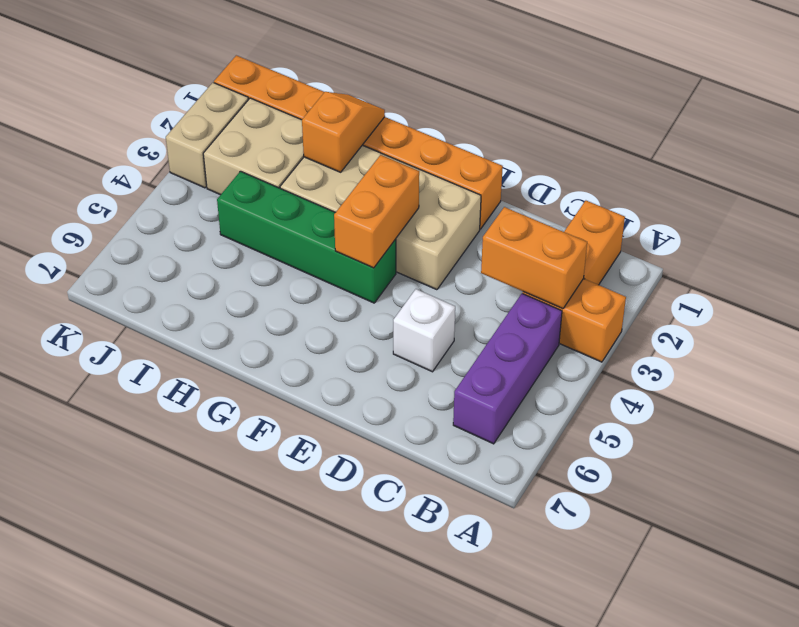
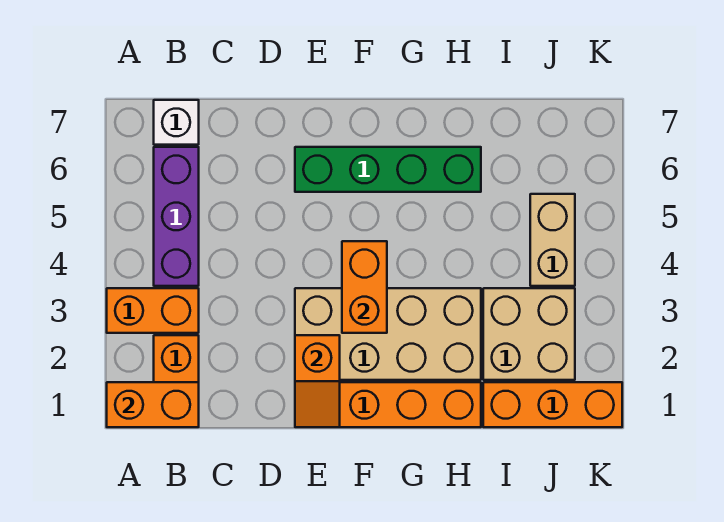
orange 1x2 brick [481,207,587,309] -> orange 1x2 brick moved to [107,382,199,427]
white 1x1 brick [393,289,455,372] -> white 1x1 brick moved to [154,100,199,145]
green 1x4 brick [217,171,396,303] -> green 1x4 brick moved to [295,147,481,192]
orange 1x2 slope [302,92,385,172] -> orange 1x2 slope moved to [295,335,340,427]
tan 1x2 brick [166,83,248,188] -> tan 1x2 brick moved to [530,194,575,286]

